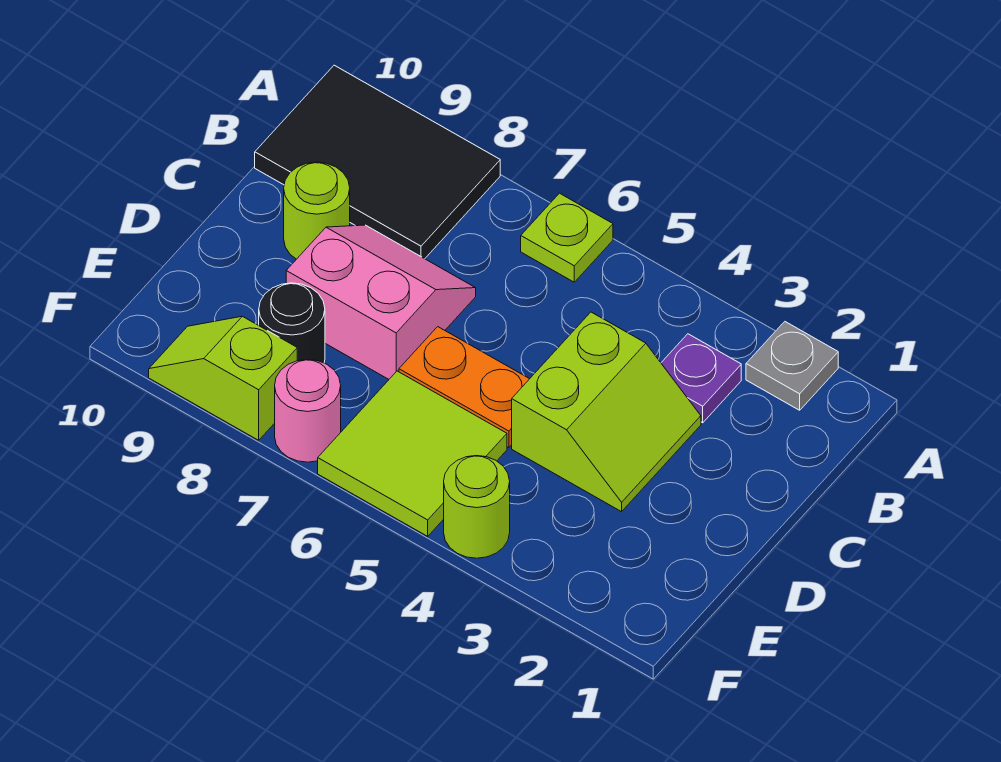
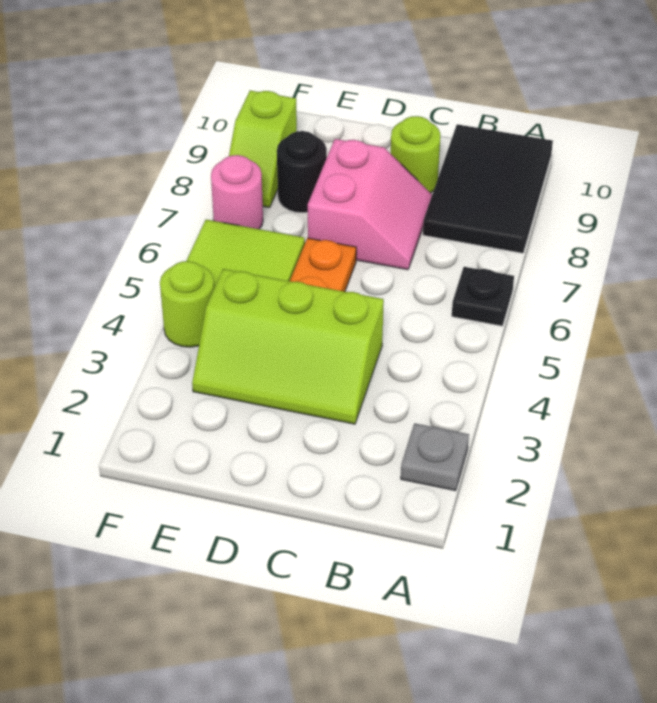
lime 1x1 plate [521,193,613,282] -> black 1x1 plate [452,267,514,326]
purple 1x1 plate [661,334,741,423] -> none
lime 2x2 slope [512,312,701,512] -> lime 2x3 slope [192,269,384,424]
lime 1x2 slope [149,316,297,440] -> lime 1x2 slope turned to [229,91,297,208]

